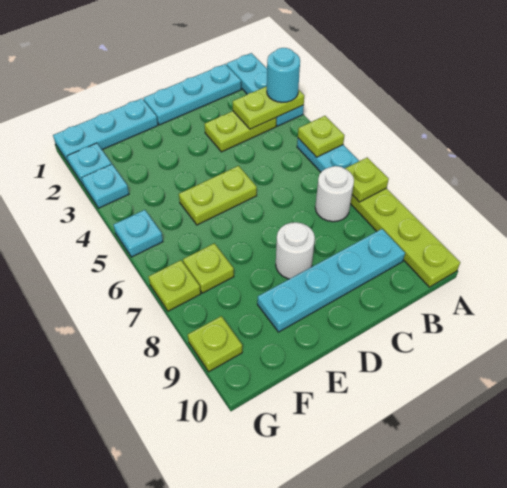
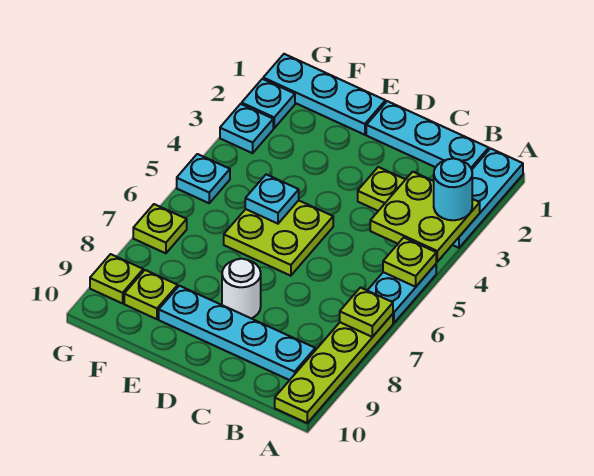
lime 1x2 plate [233,86,304,129] -> lime 2x2 plate [370,172,480,262]
white 1x1 round brick [315,166,354,222] -> none
lime 1x2 plate [179,166,257,225] -> lime 2x2 plate [224,200,333,276]
none -> cyan 1x1 plate [245,174,299,224]
lime 1x1 plate [183,243,234,293] -> lime 1x1 plate moved to [124,270,178,319]

